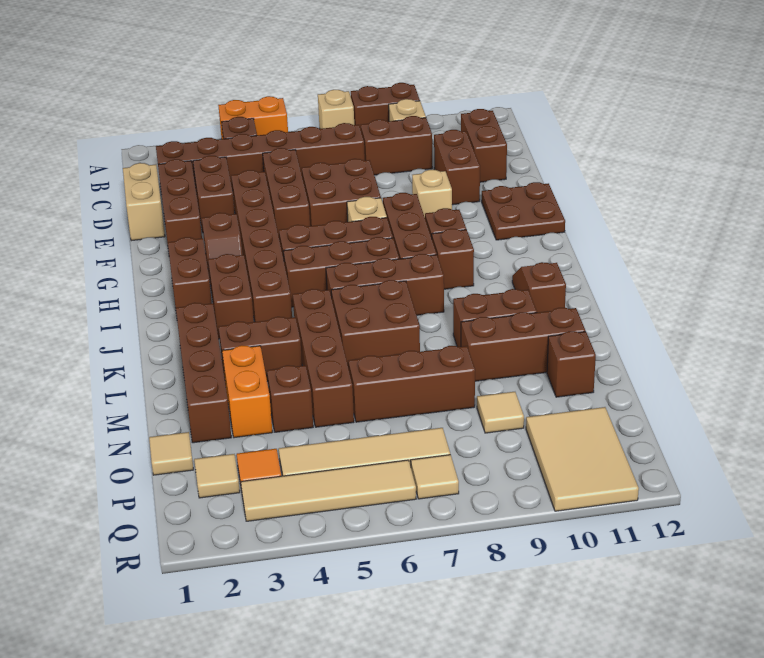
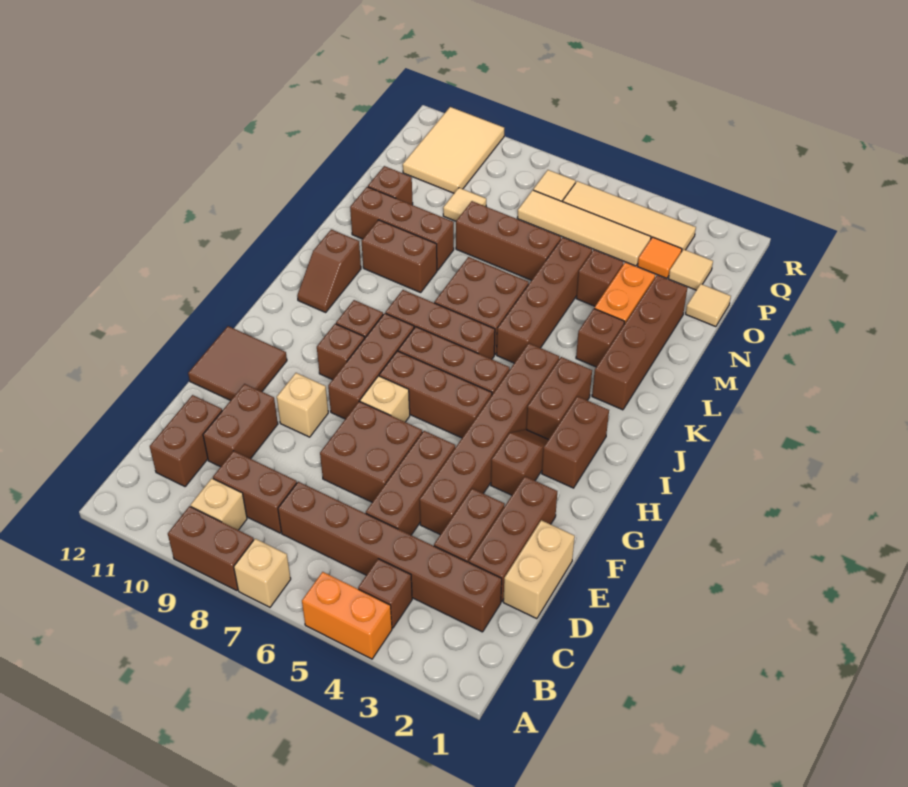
brown 2x2 plate [482,182,565,240] -> brown 2x2 tile [188,326,287,400]
brown 1x2 brick [219,317,302,381] -> brown 1x1 brick [576,309,624,367]

